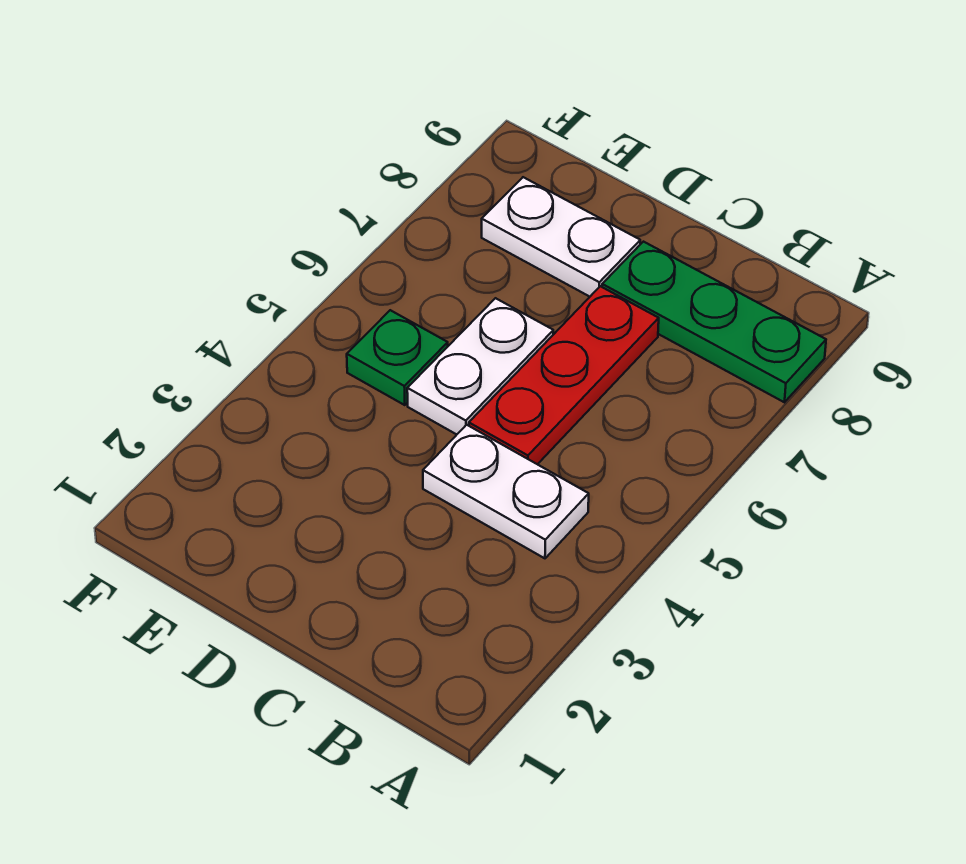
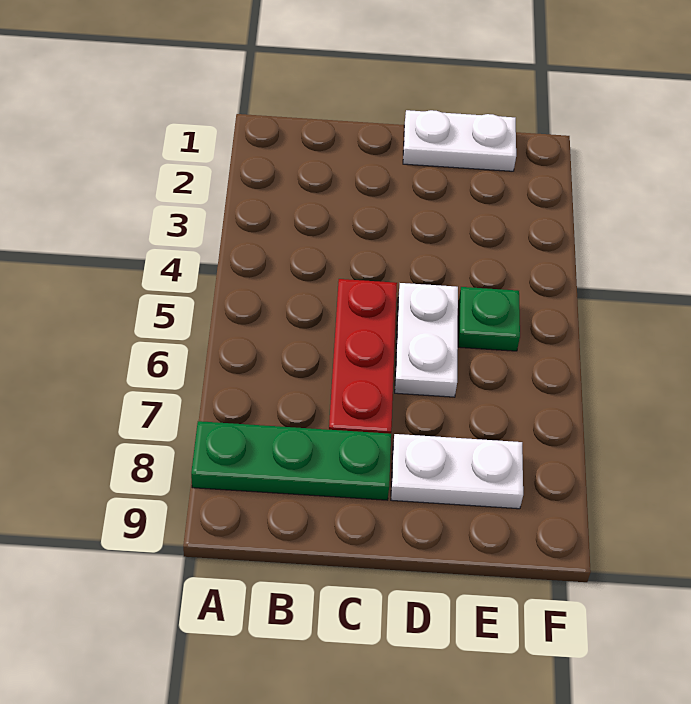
white 1x2 plate [423,425,589,558] -> white 1x2 plate moved to [403,110,516,171]

